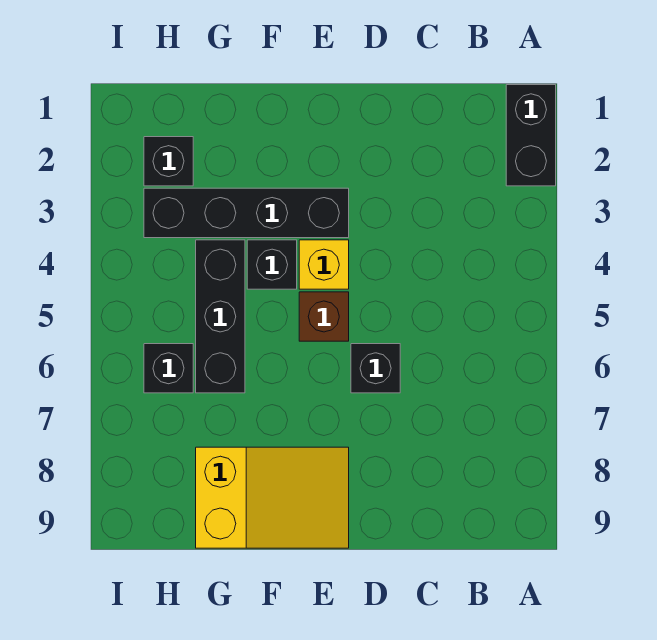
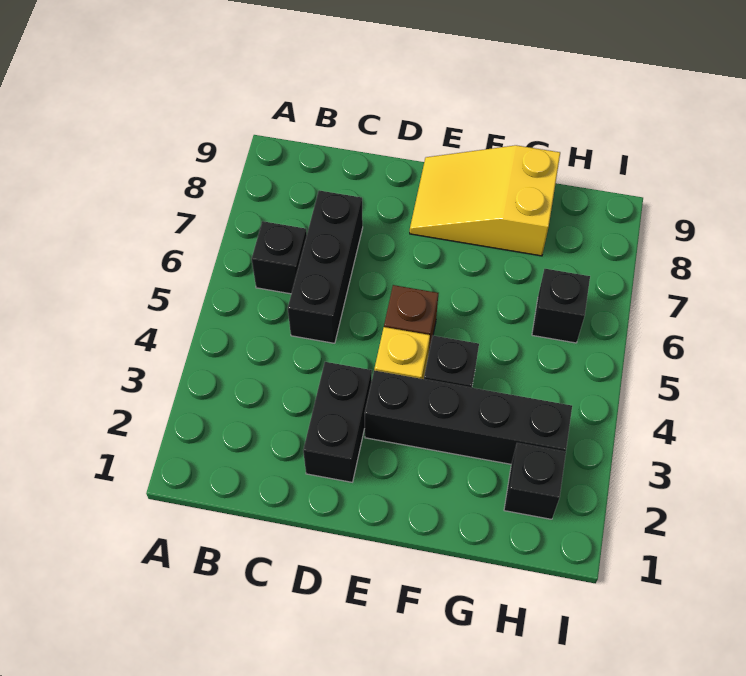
black 1x2 brick [506,85,556,186] -> black 1x2 brick moved to [303,362,372,482]
black 1x1 brick [351,344,400,393] -> black 1x1 brick moved to [252,221,307,294]
black 1x3 brick [196,240,245,393] -> black 1x3 brick moved to [288,190,363,343]

